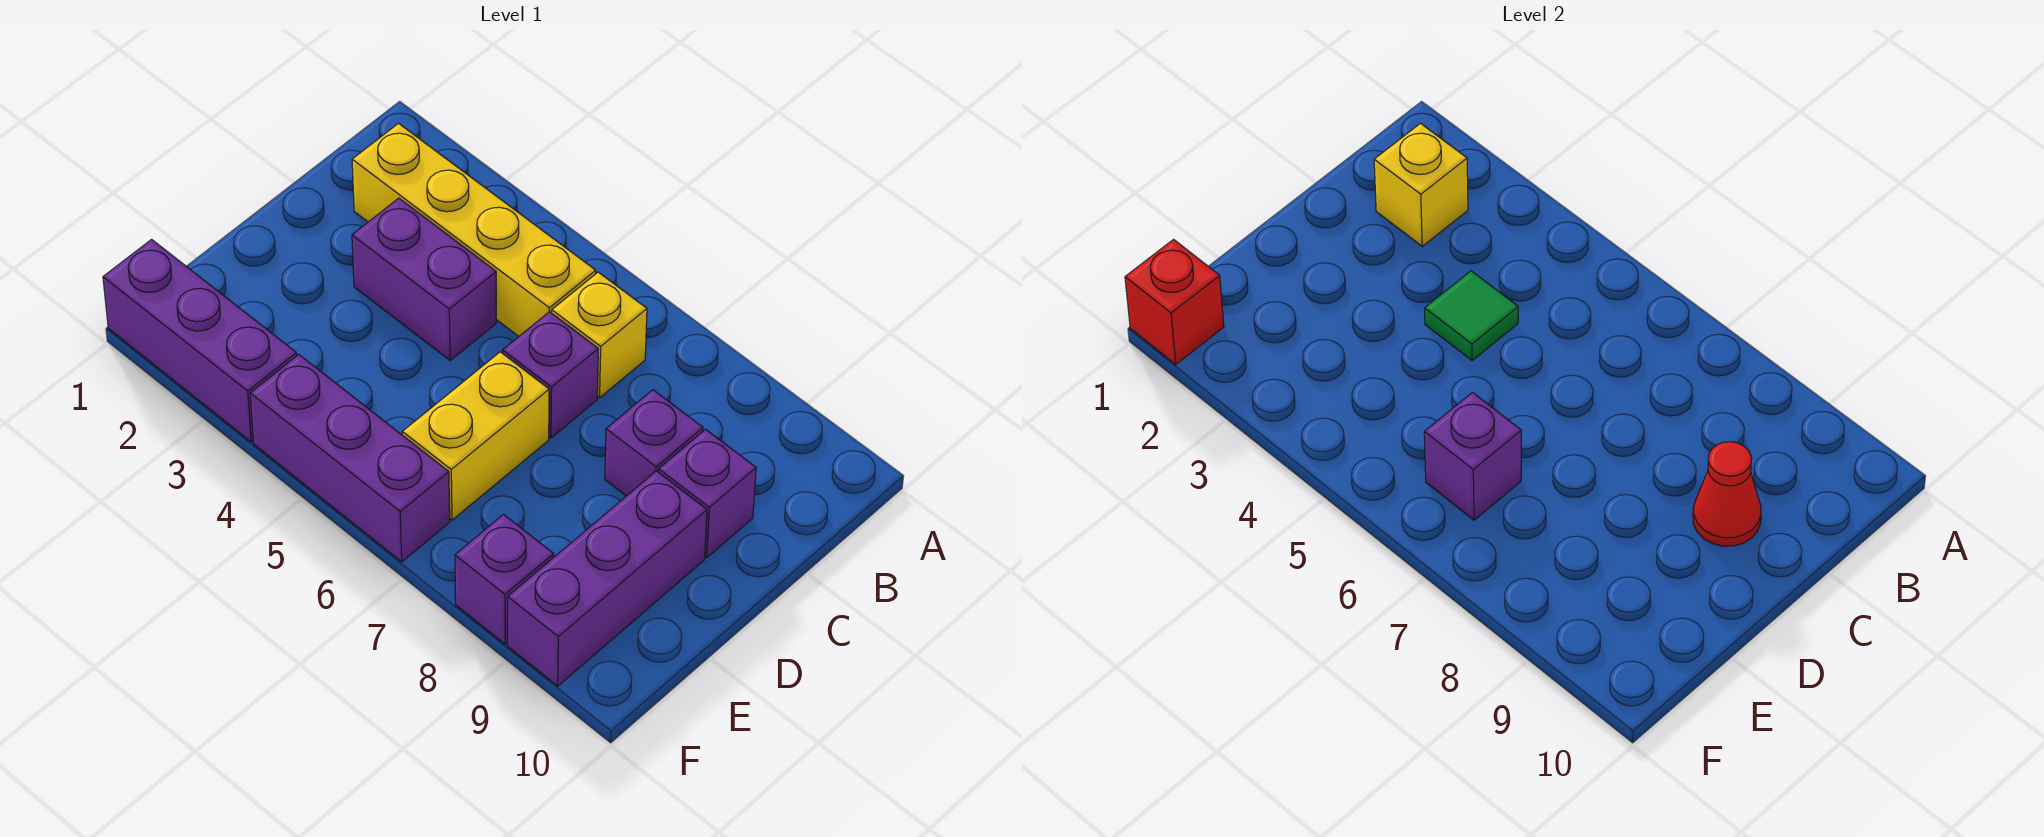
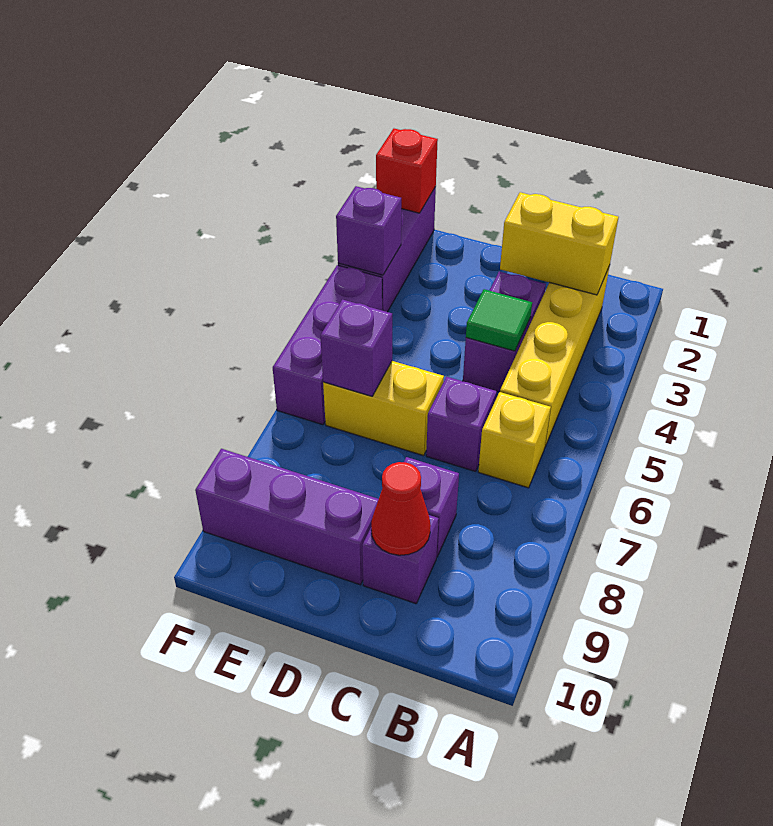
yellow 1x1 brick [1374,123,1468,246] -> yellow 1x2 brick [500,192,618,295]
purple 1x1 brick [455,515,554,644] -> purple 1x1 brick moved to [336,186,401,275]

